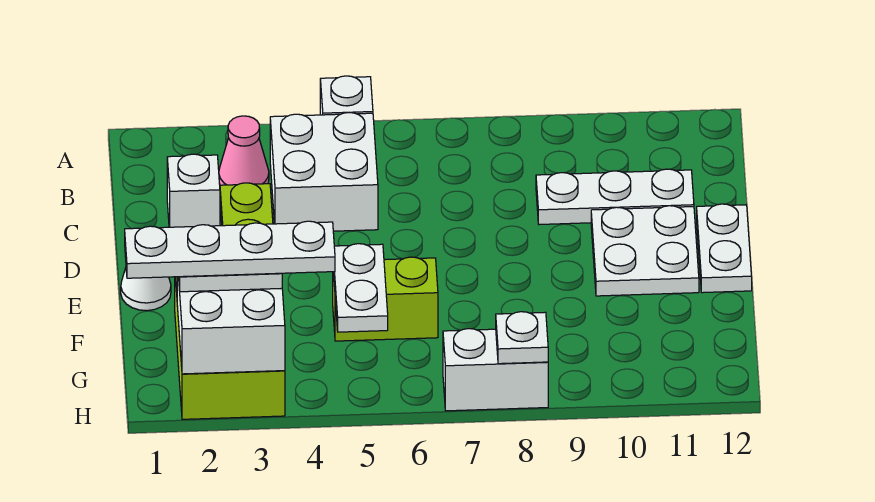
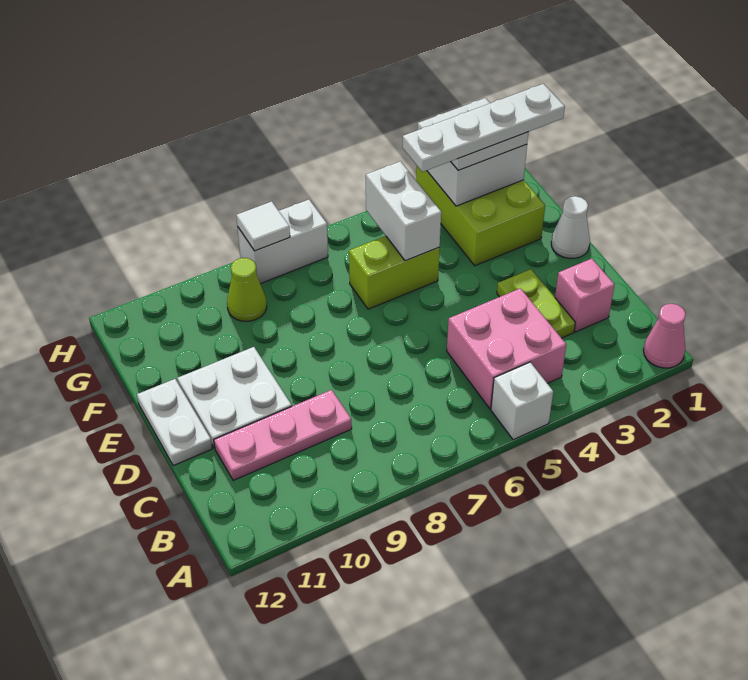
pink 1x1 cone [219,116,269,185] -> pink 1x1 cone moved to [643,304,686,368]
white 2x2 brick [270,112,378,231] -> pink 2x2 brick [447,288,566,409]
white 1x1 brick [167,154,220,227] -> pink 1x1 brick [555,259,614,332]
white 1x3 plate [536,169,694,224] -> pink 1x3 plate [214,390,352,480]
white 1x2 plate [334,244,388,332] -> white 1x2 brick [366,161,441,261]
none -> lime 1x1 cone [227,258,267,321]
white 1x1 plate [496,312,548,364] -> white 1x1 tile [236,201,290,251]

